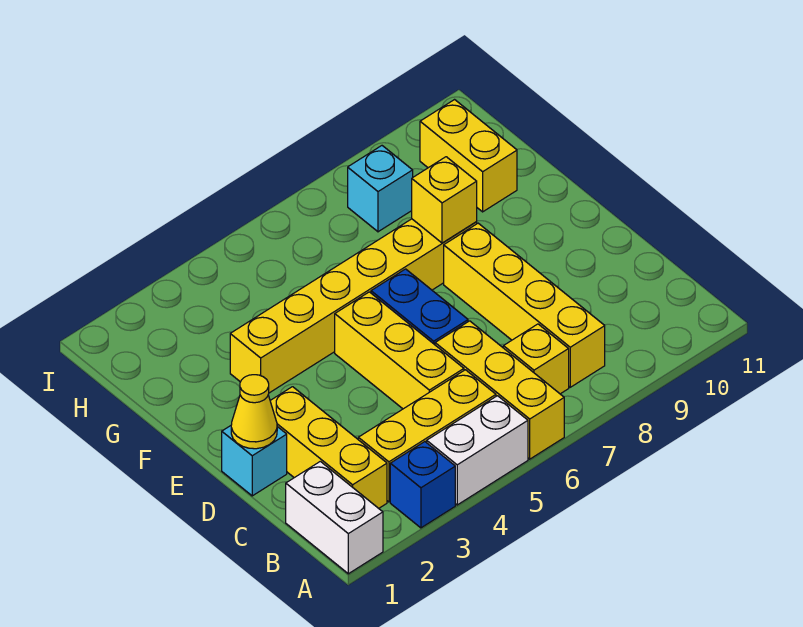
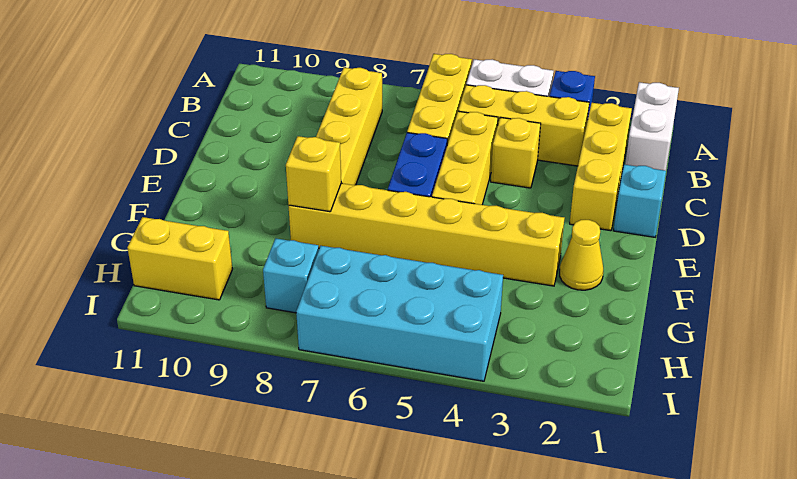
yellow 1x1 brick [503,324,569,394] -> yellow 1x1 brick moved to [491,117,541,188]
yellow 1x1 cone [231,375,277,449] -> yellow 1x1 cone moved to [560,220,603,290]
yellow 1x2 brick [420,100,517,212] -> yellow 1x2 brick turned to [127,217,232,300]
none -> cyan 2x4 brick [296,246,503,381]

